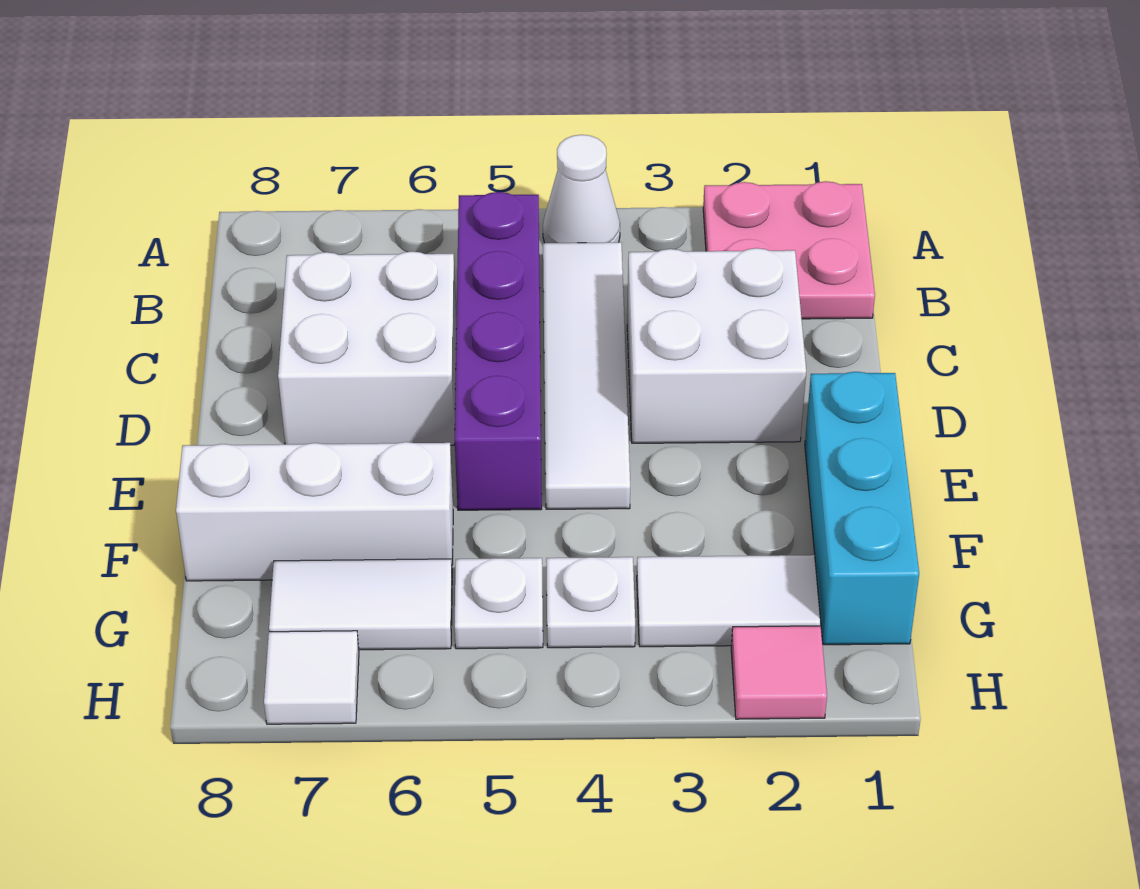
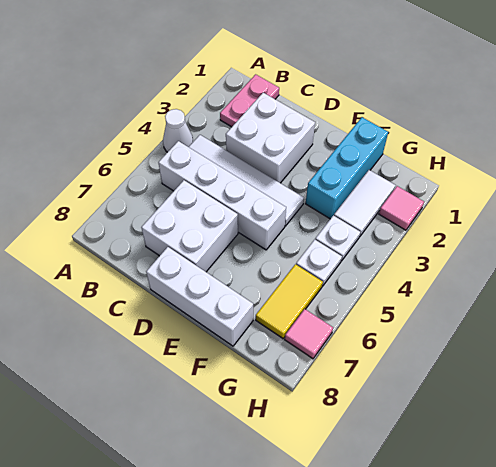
pink 2x2 plate [703,181,875,319] -> pink 1x2 plate [220,74,279,127]
purple 1x4 brick [455,192,542,510] -> white 1x4 brick [158,141,286,250]
cyan 1x3 brick [805,372,919,645] -> cyan 1x3 brick turned to [306,117,388,219]
white 1x3 brick [176,442,453,581] -> white 1x3 brick turned to [146,247,253,346]
white 1x2 tile [269,559,452,650] -> yellow 1x2 tile [256,264,323,339]
white 1x1 tile [264,631,359,724] -> pink 1x1 tile [285,309,333,359]

